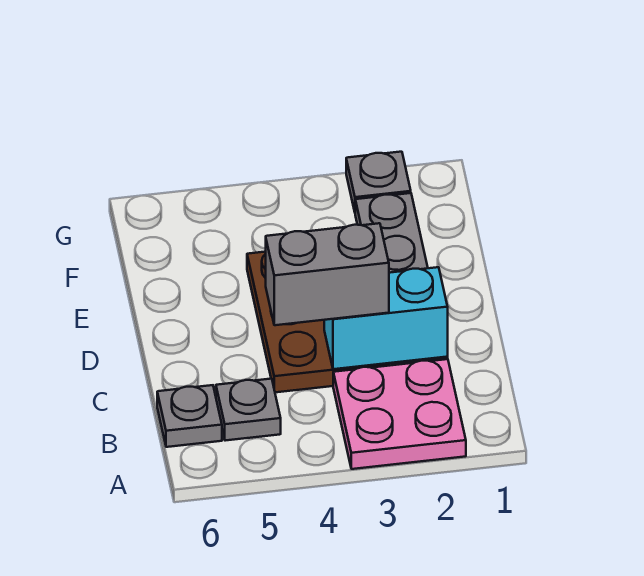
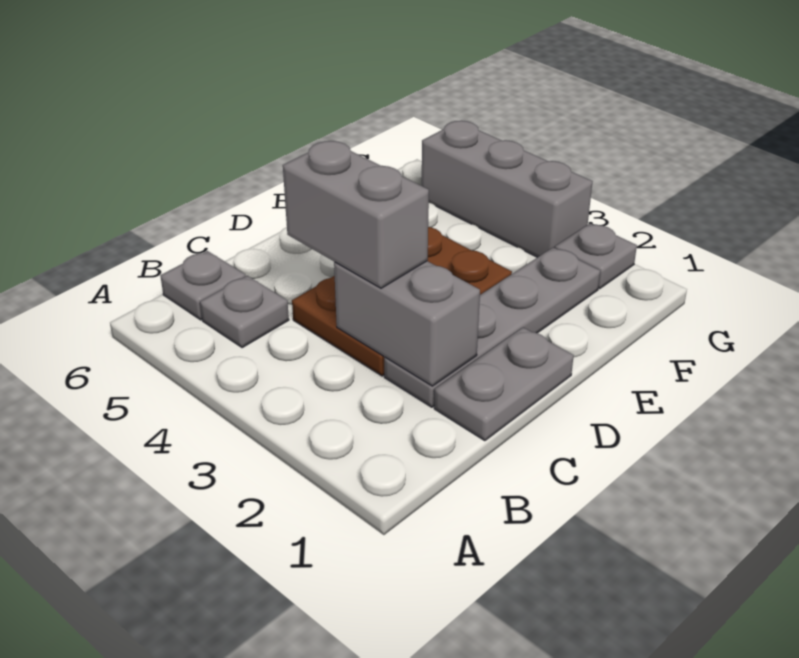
pink 2x2 plate [333,359,466,469] -> none
none -> grey 1x2 plate [434,327,574,441]
cyan 1x2 brick [324,267,448,369] -> grey 1x2 brick [334,261,480,386]
none -> grey 1x3 brick [422,121,592,257]

